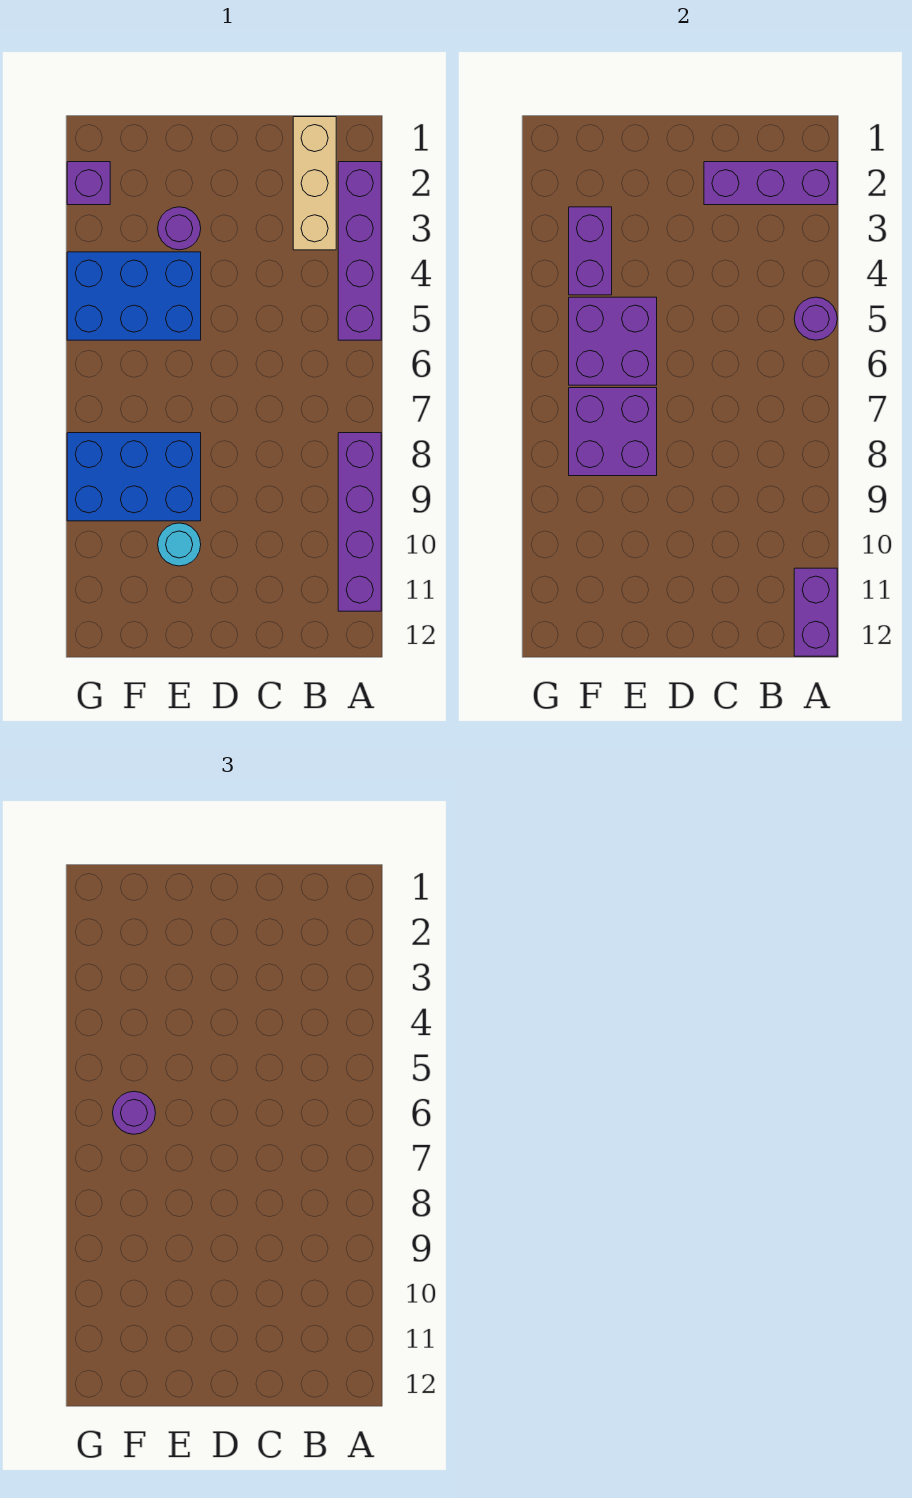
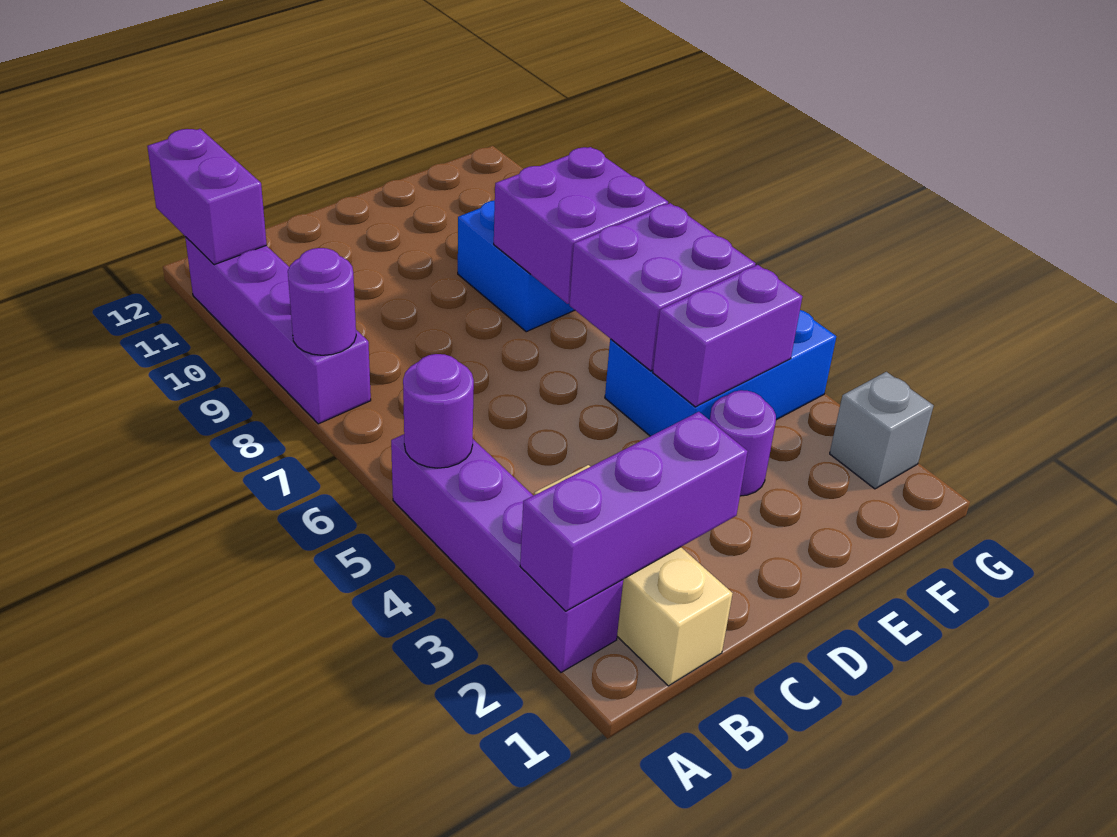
cyan 1x1 round brick [158,523,201,566] -> none
purple 1x2 brick [569,207,612,295] -> purple 1x2 brick turned to [653,265,802,407]
purple 1x1 round brick [113,1091,155,1134] -> purple 1x1 round brick moved to [288,248,356,355]
purple 1x1 brick [67,162,110,205] -> grey 1x1 brick [830,372,933,489]

